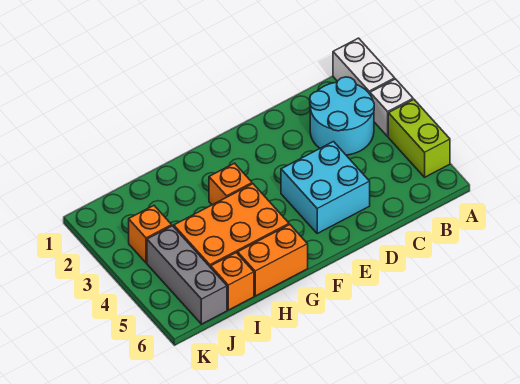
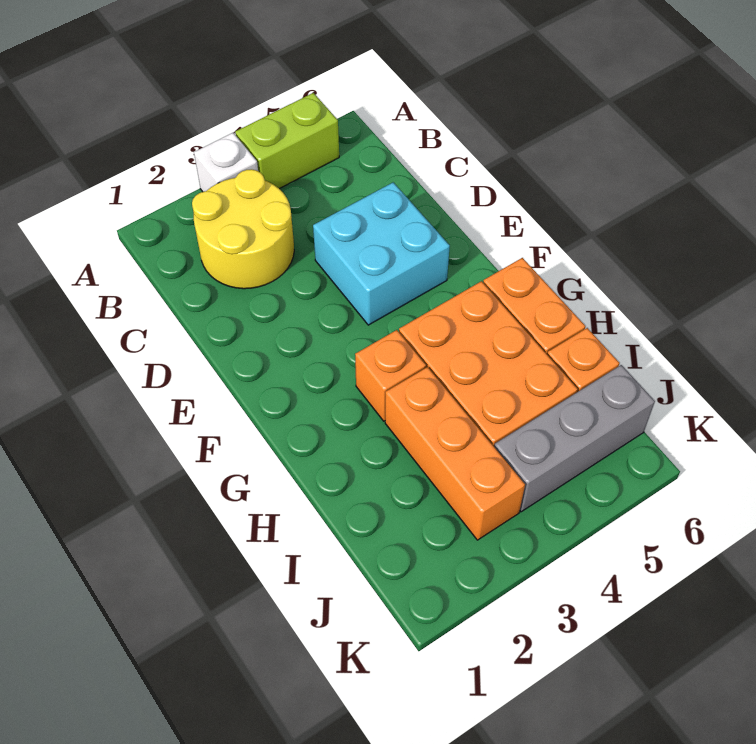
white 1x2 brick [333,38,395,94] -> none
cyan 2x2 round brick [310,77,374,155] -> yellow 2x2 round brick [192,169,294,289]
orange 1x1 brick [129,206,172,263] -> orange 1x3 brick [385,367,525,540]

